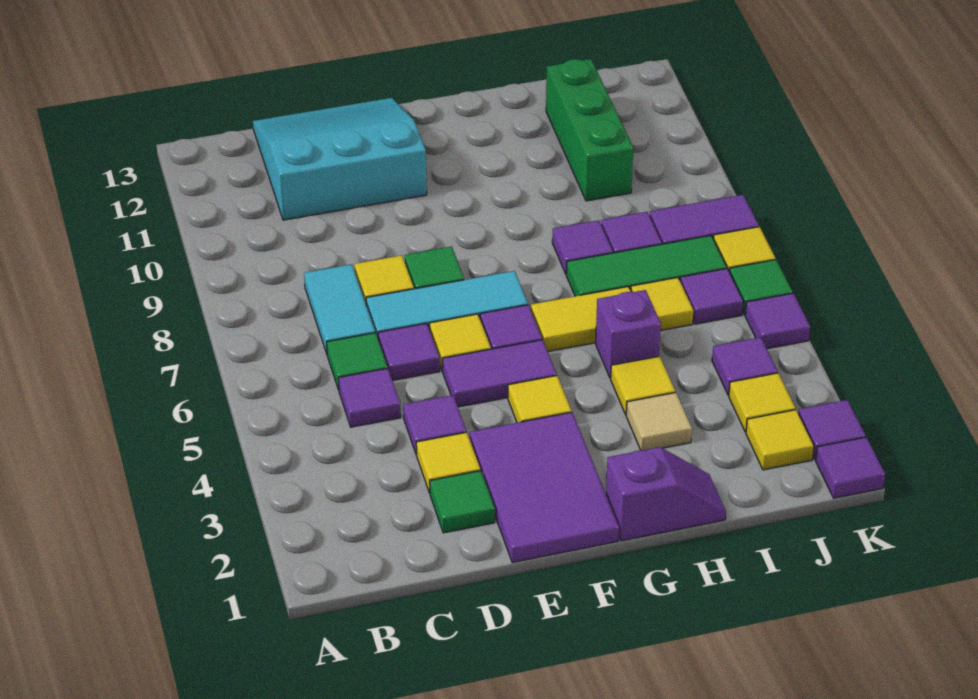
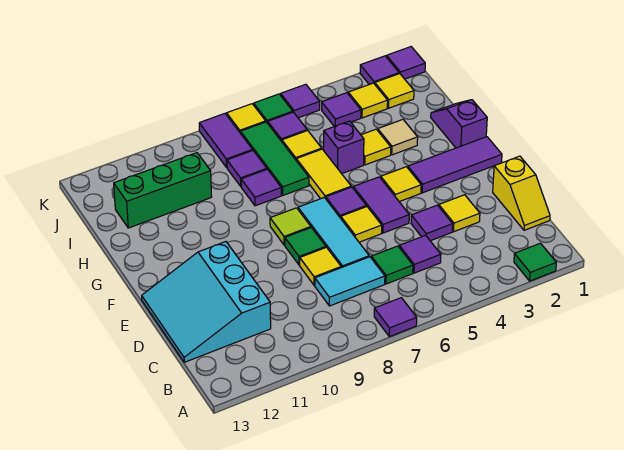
none -> yellow 1x2 slope [493,156,550,230]
green 1x1 tile [430,471,495,533] -> green 1x1 tile moved to [514,243,556,281]
purple 1x1 tile [378,323,440,381] -> purple 1x1 tile moved to [374,298,417,337]
purple 2x3 tile [470,412,619,563] -> purple 1x3 tile [408,137,502,193]
none -> lime 1x1 tile [270,208,311,245]

